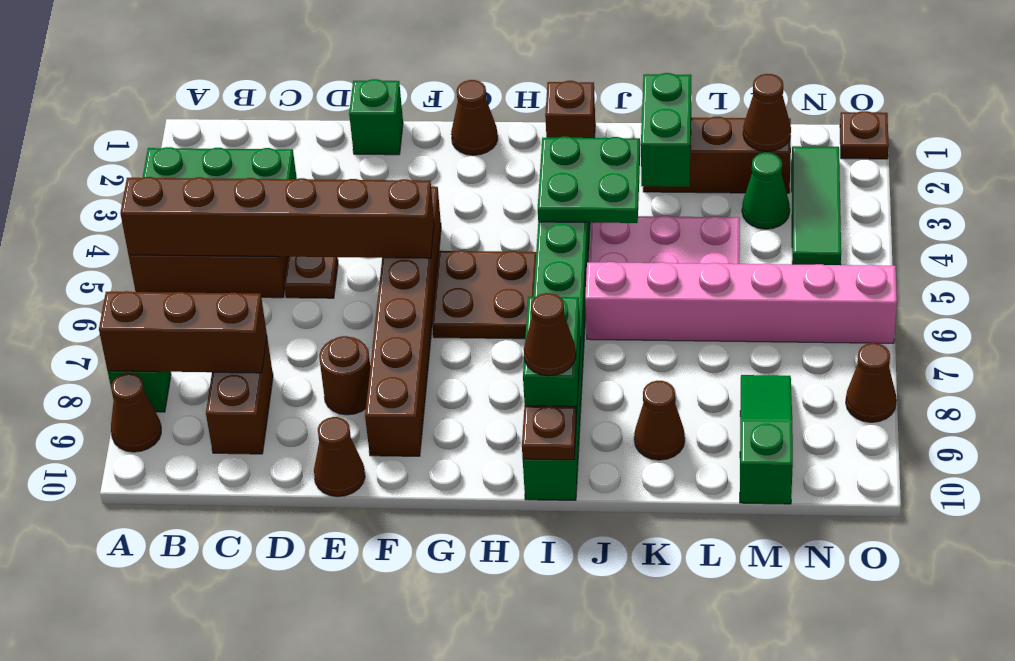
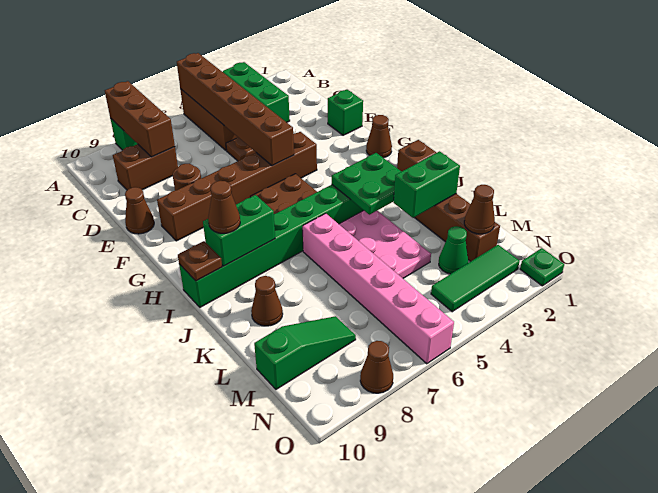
brown 1x1 cone [111,373,161,452] -> none
brown 1x1 plate [840,111,889,159] -> green 1x1 plate [520,248,564,286]

